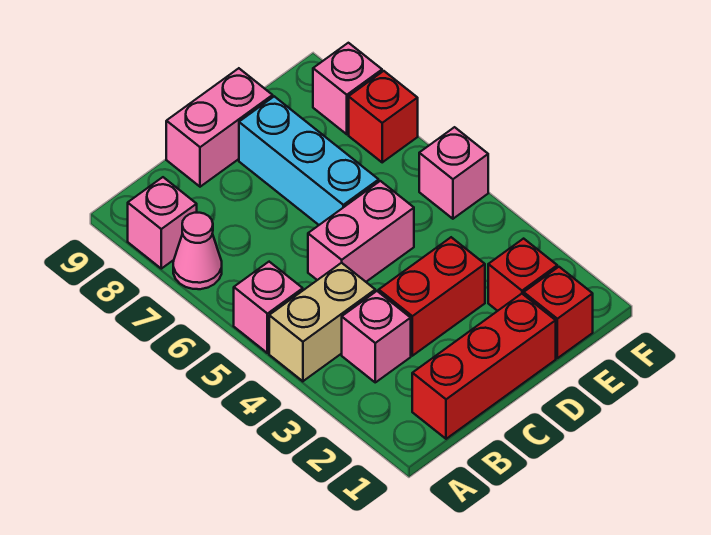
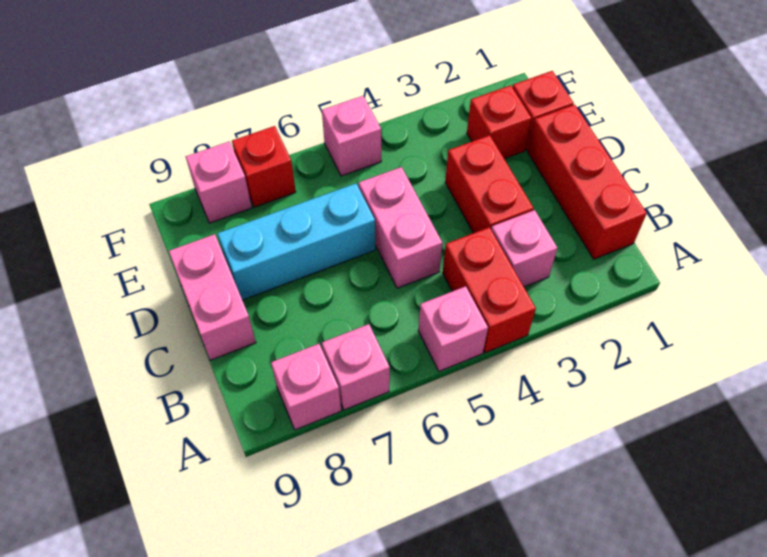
tan 1x2 brick [269,263,375,381] -> red 1x2 brick [443,227,536,353]
pink 1x1 cone [173,213,222,289] -> pink 1x1 brick [322,324,390,410]

